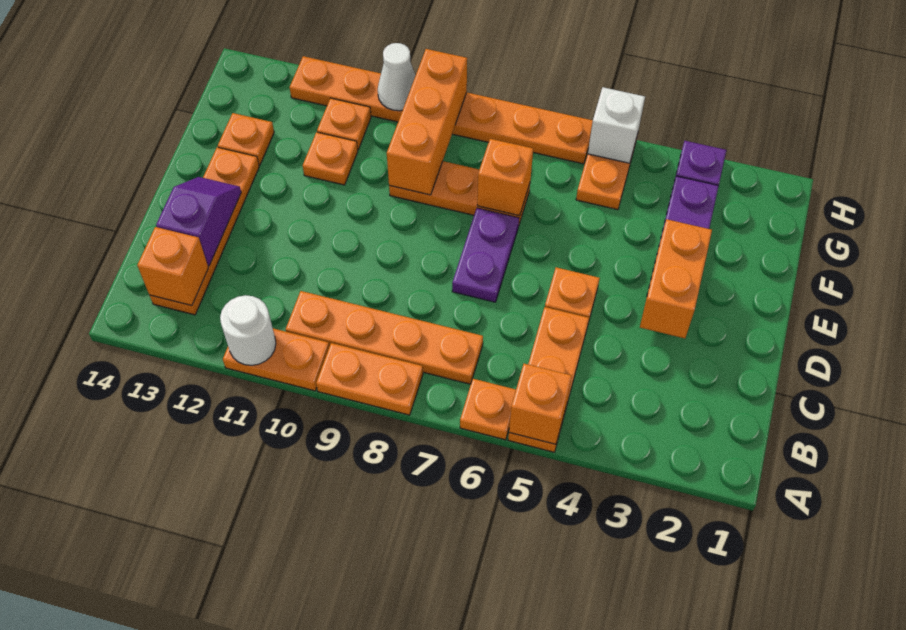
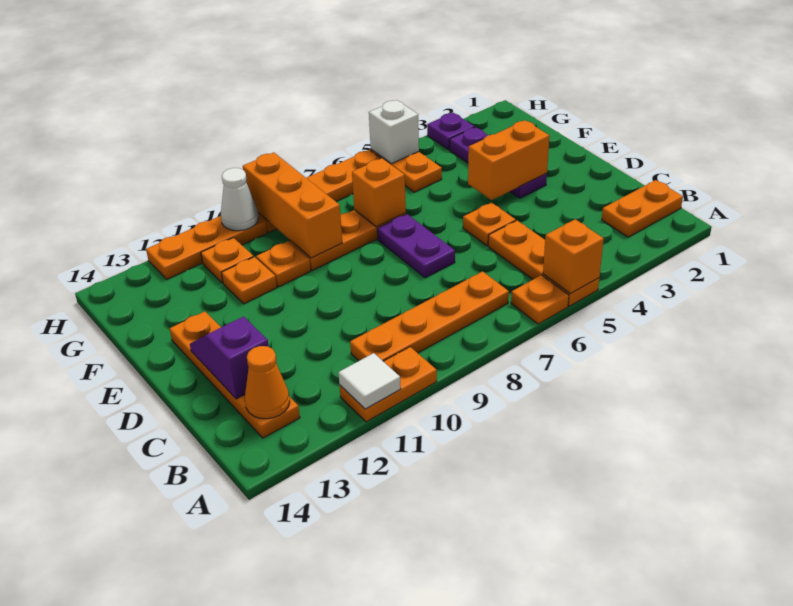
orange 1x2 plate [316,343,423,415] -> orange 1x2 plate moved to [602,180,683,237]
white 1x1 round brick [220,295,276,365] -> white 1x1 tile [338,353,401,409]
orange 1x1 brick [137,227,208,306] -> orange 1x1 cone [245,346,290,419]
orange 1x2 brick [640,219,712,338] -> orange 1x2 brick turned to [468,120,549,200]
orange 1x1 plate [218,113,274,165] -> orange 1x1 plate moved to [256,241,311,287]

